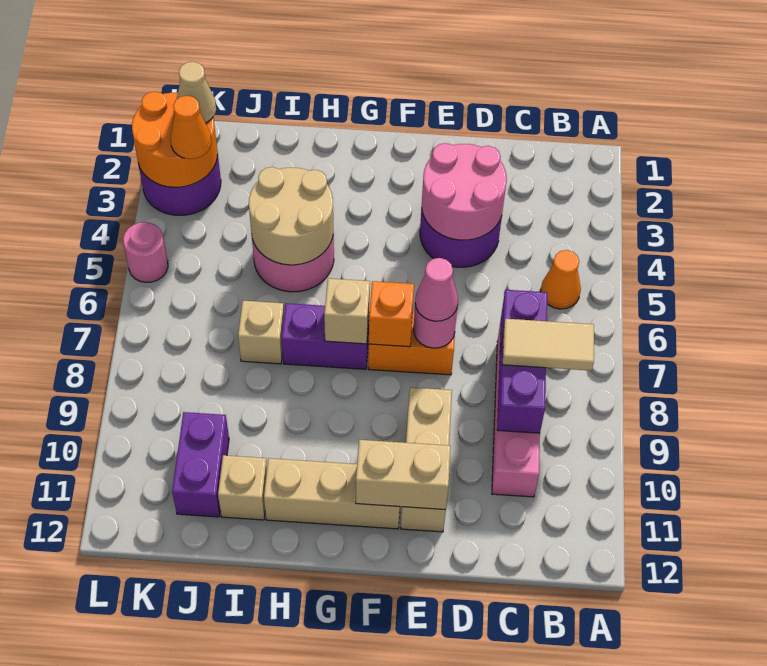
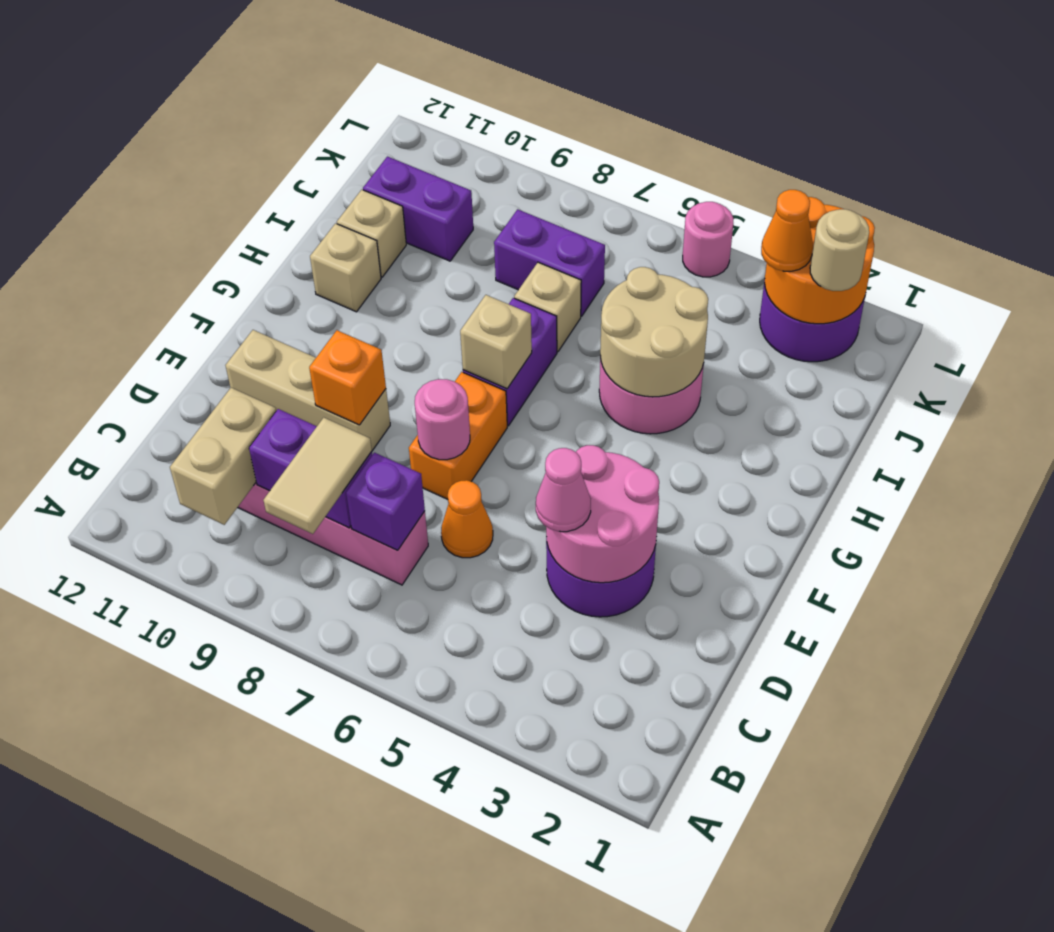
orange 1x1 cone [541,250,581,309] -> orange 1x1 cone moved to [441,480,493,558]
pink 1x1 cone [415,258,458,321] -> pink 1x1 cone moved to [536,448,591,532]
tan 1x2 brick [356,440,451,510] -> tan 1x2 brick moved to [170,388,276,525]
orange 1x1 brick [369,281,414,347] -> orange 1x1 brick moved to [309,330,386,425]
tan 1x3 brick [264,458,400,529] -> tan 1x1 brick [310,223,381,312]
none -> purple 1x2 brick [494,209,605,316]
tan 1x1 cone [177,62,216,123] -> tan 1x1 round brick [810,209,869,291]

